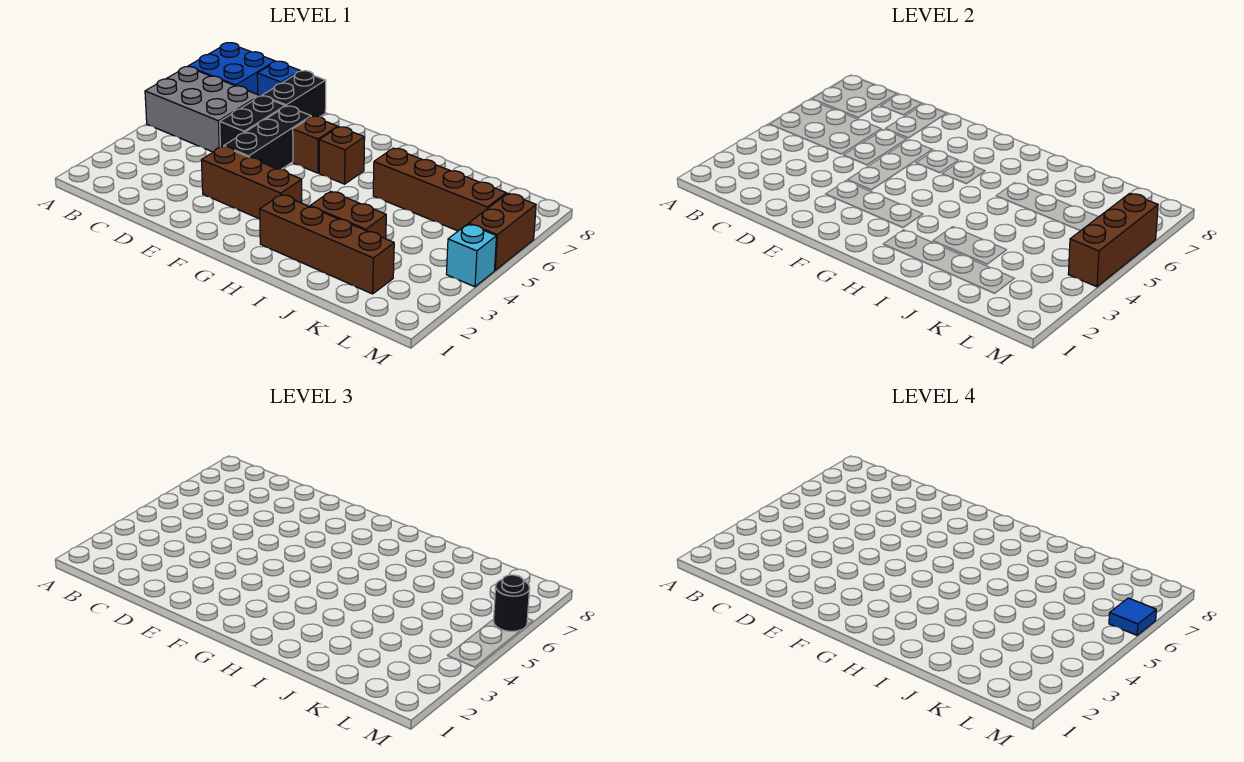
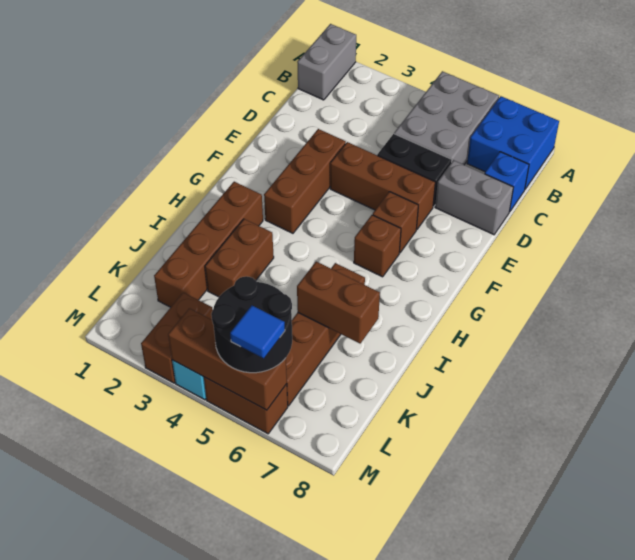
none -> grey 1x2 brick [297,24,356,100]
black 1x2 brick [262,71,326,117] -> grey 1x2 brick [435,160,513,235]
black 1x3 brick [224,106,311,169] -> brown 1x3 brick [330,142,435,230]
none -> brown 1x2 brick [297,262,380,343]
none -> brown 1x2 brick [141,292,213,383]
black 1x1 round brick [494,575,530,631] -> black 2x2 round brick [211,276,292,373]

